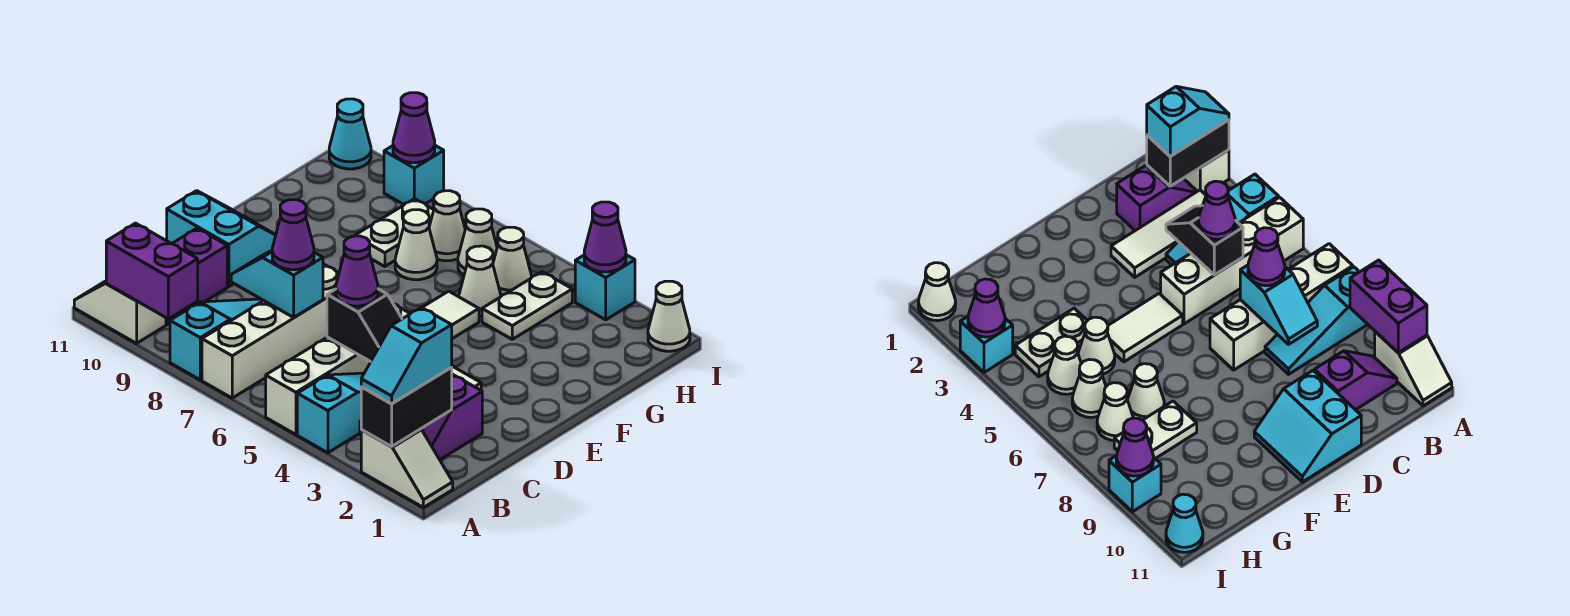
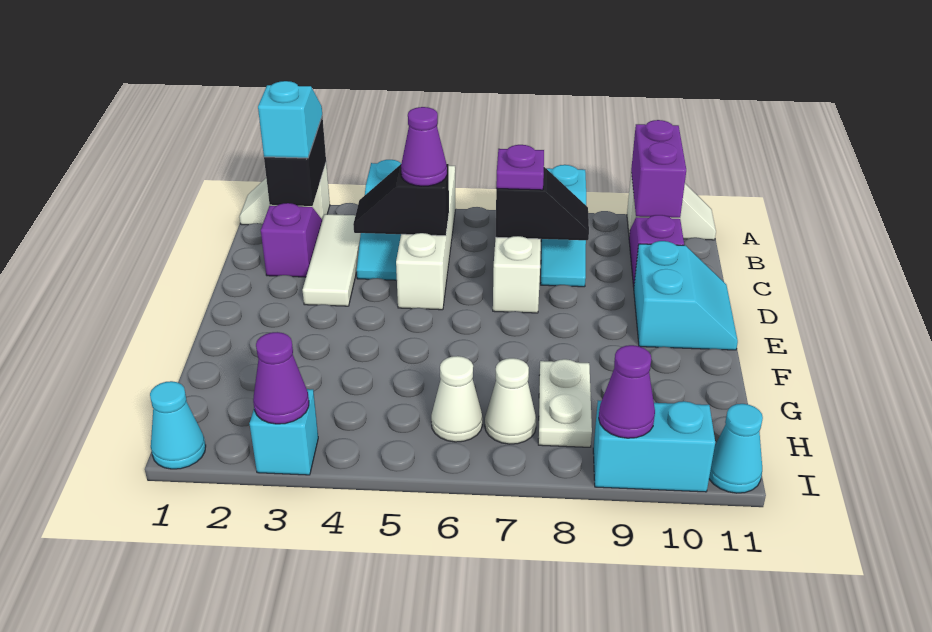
purple 1x2 brick [106,223,198,319] -> purple 1x2 brick turned to [631,120,686,218]
cyan 1x2 slope [231,251,323,317] -> black 1x2 slope [495,167,589,240]
purple 1x1 cone [272,200,314,270] -> purple 1x1 plate [496,145,544,190]
cyan 2x2 slope [167,191,276,287] -> cyan 2x2 slope turned to [634,241,738,350]
white 1x2 tile [422,291,479,339] -> none
white 1x2 plate [482,272,572,339] -> none
white 1x1 cone [459,246,501,316] -> none
white 1x1 cone [395,210,437,280] -> none
white 1x1 cone [493,227,532,296] -> none
white 1x1 cone [648,281,690,351] -> cyan 1x1 cone [150,381,206,469]
cyan 1x1 brick [384,146,444,204] -> cyan 1x2 brick [593,401,715,492]

